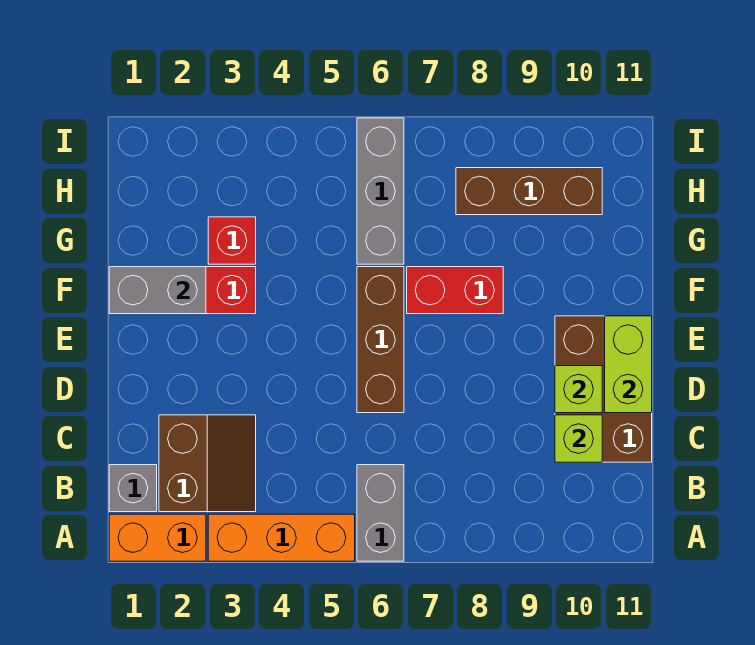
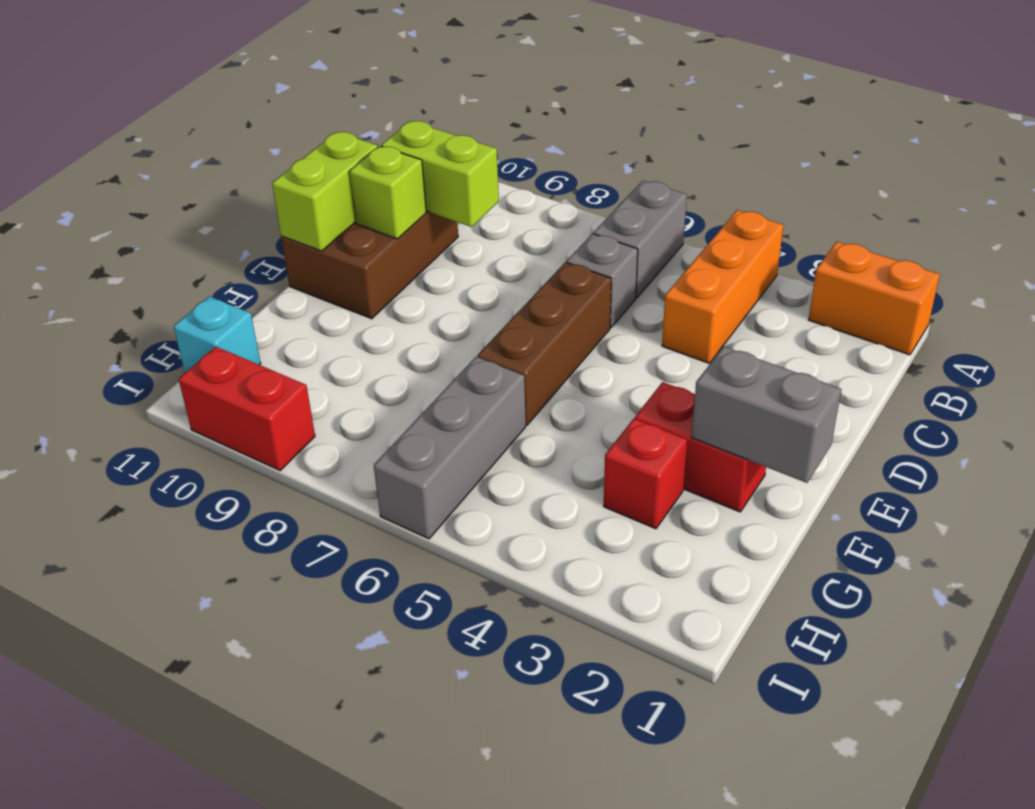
orange 1x3 brick [208,514,355,561] -> orange 1x3 brick turned to [662,210,783,364]
grey 1x1 brick [109,465,157,512] -> grey 1x1 brick moved to [567,234,638,327]
brown 2x2 slope [159,415,256,512] -> none
lime 1x1 brick [555,415,602,462] -> lime 1x2 brick [381,121,499,227]
red 1x2 brick [407,267,503,314] -> red 1x2 brick moved to [179,347,315,470]
brown 1x3 brick [456,168,602,215] -> none
none -> cyan 1x1 brick [173,296,261,373]

